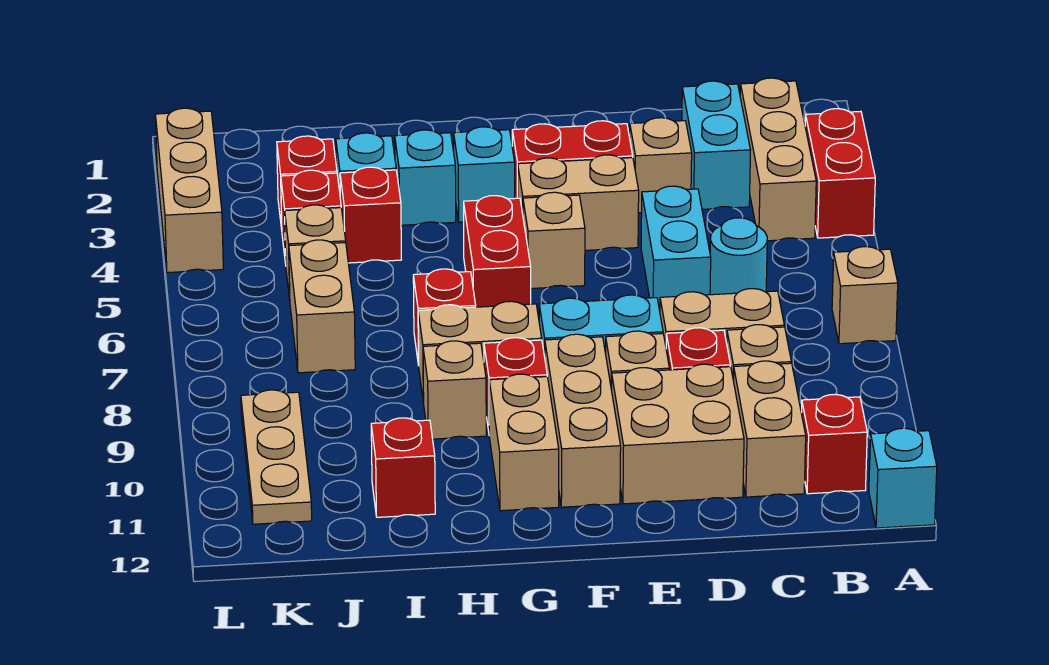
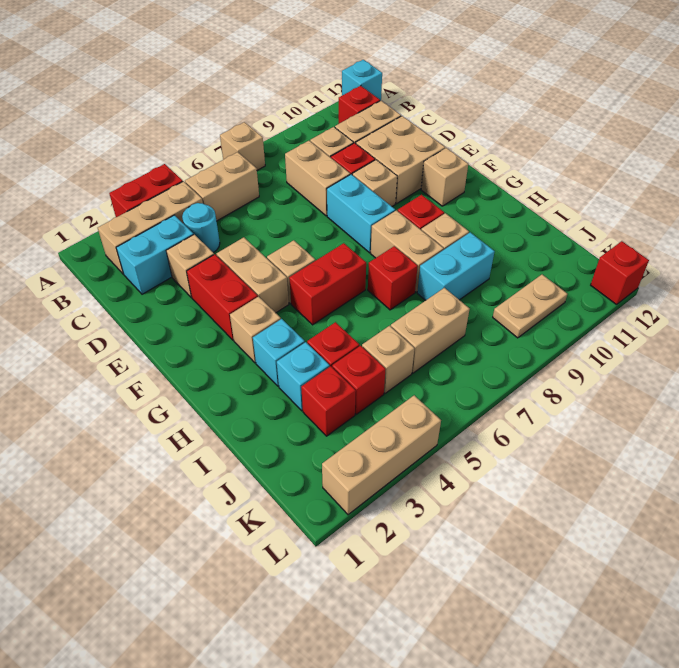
cyan 1x1 round brick [710,218,767,295] -> cyan 1x1 round brick moved to [182,203,220,253]
cyan 1x2 brick [641,186,711,311] -> cyan 1x2 brick moved to [417,232,495,300]
tan 1x3 brick [545,334,621,507] -> tan 1x1 brick [421,148,468,206]
cyan 1x1 brick [454,127,515,222] -> tan 1x1 brick [230,297,281,363]
tan 1x2 brick [489,374,559,511] -> tan 1x2 brick moved to [185,152,259,221]
red 1x1 brick [371,418,435,517] -> red 1x1 brick moved to [591,241,649,305]
tan 1x3 plate [241,390,312,524] -> tan 1x2 plate [493,275,567,338]

